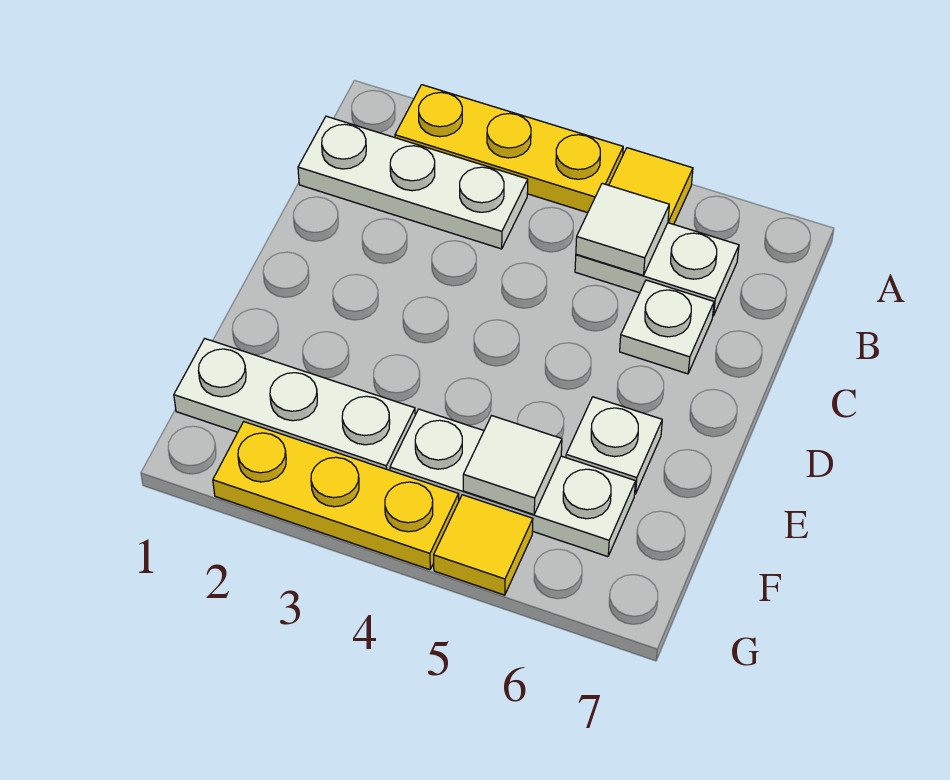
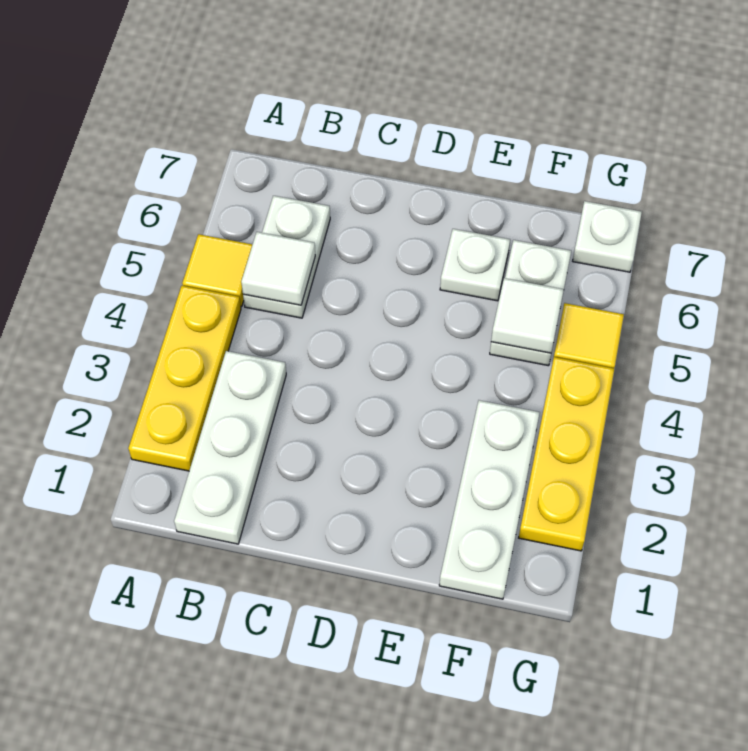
white 1x1 plate [620,280,714,374] -> white 1x1 plate moved to [573,201,642,272]
white 1x3 plate [390,409,635,557] -> white 1x2 plate [490,240,571,366]

